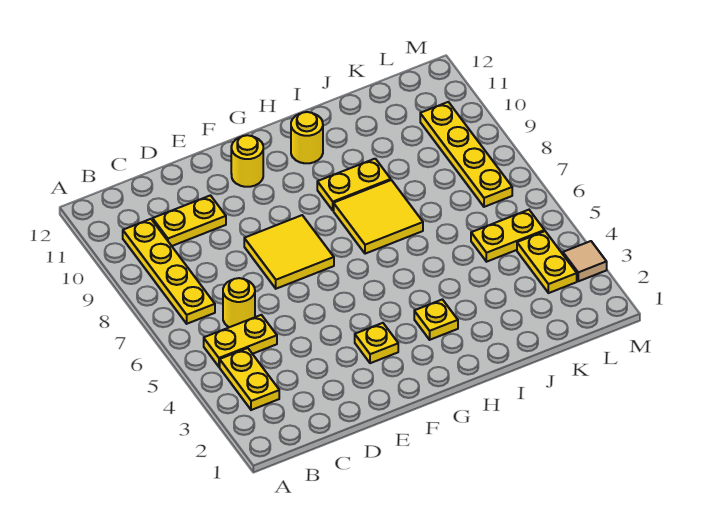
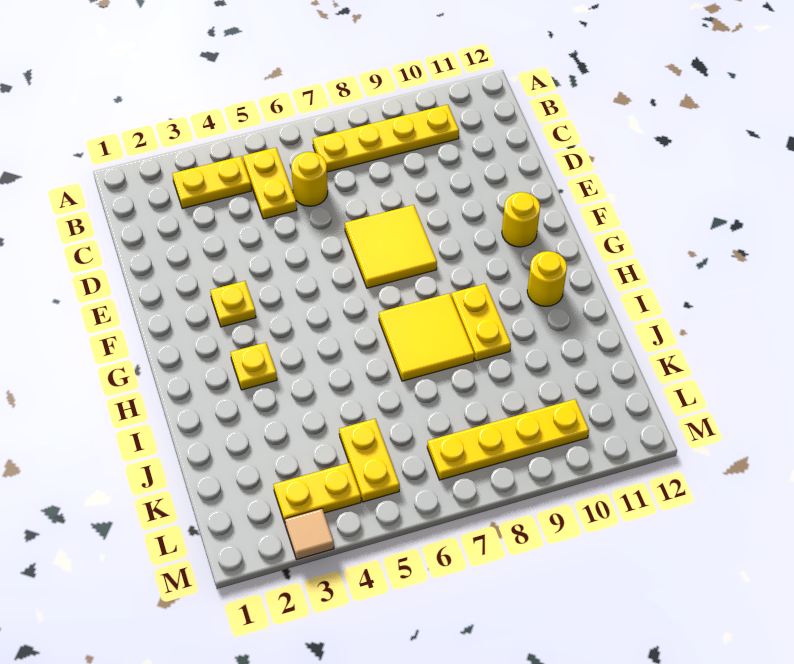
yellow 1x2 plate [153,195,226,246] -> none

